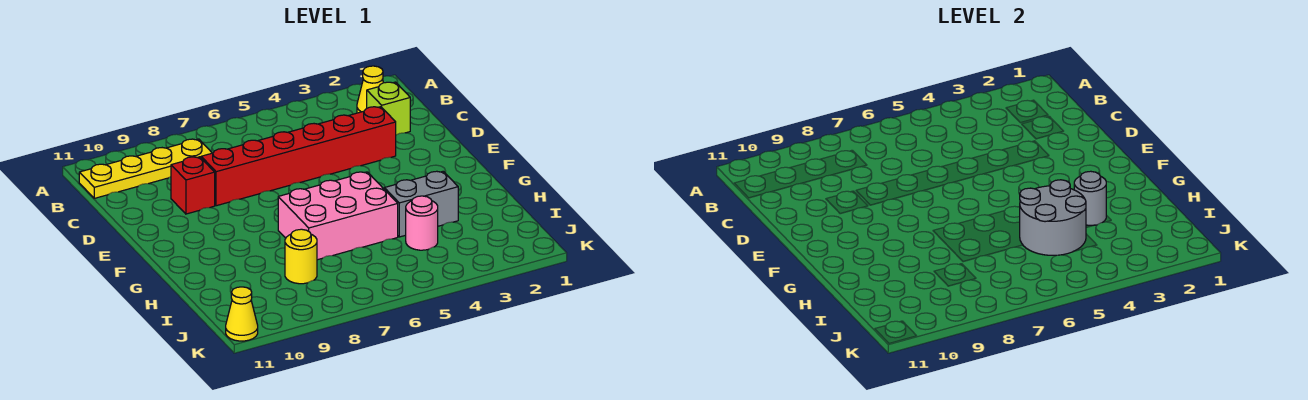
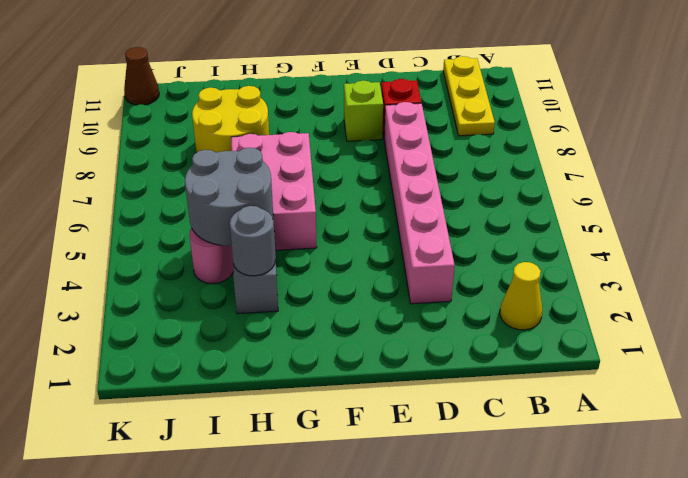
yellow 1x4 plate [79,139,212,198] -> yellow 1x3 plate [443,56,495,136]
lime 1x1 brick [367,82,410,135] -> lime 1x1 brick moved to [344,81,383,141]
red 1x6 brick [201,107,396,206] -> pink 1x6 brick [384,102,455,304]
yellow 1x1 round brick [285,229,317,284] -> yellow 2x2 round brick [192,86,269,153]
yellow 1x1 cone [226,287,258,341] -> brown 1x1 cone [124,47,159,105]

